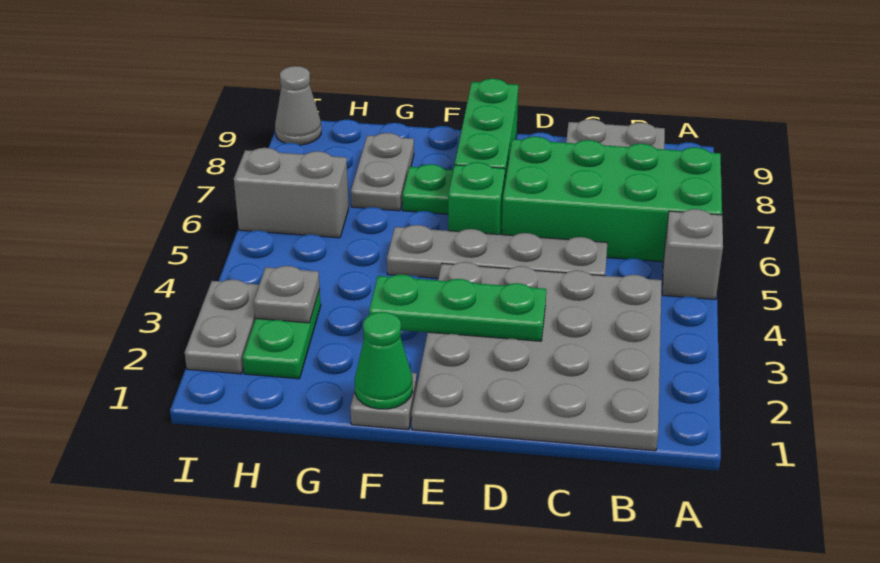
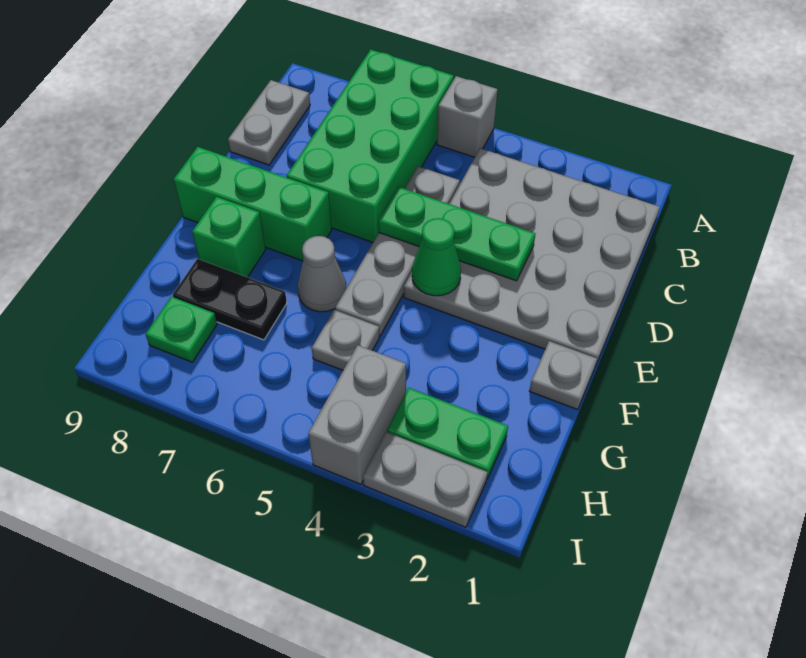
green 1x3 plate [369,274,546,341] -> green 1x3 plate turned to [378,187,535,281]
green 1x1 brick [448,162,505,235] -> green 1x1 brick moved to [192,197,266,277]
green 1x1 cone [355,312,413,409] -> green 1x1 cone moved to [412,218,461,296]
green 1x1 plate [403,164,453,214] -> green 1x1 plate moved to [146,297,217,362]
grey 1x2 plate [351,133,414,211] -> black 1x2 plate [173,259,287,340]
grey 1x1 plate [254,266,320,323] -> grey 1x1 plate moved to [312,310,380,370]
grey 1x2 brick [234,148,349,238] -> grey 1x2 brick moved to [308,345,406,484]
grey 1x1 cone [275,66,321,145] -> grey 1x1 cone moved to [298,236,346,312]

